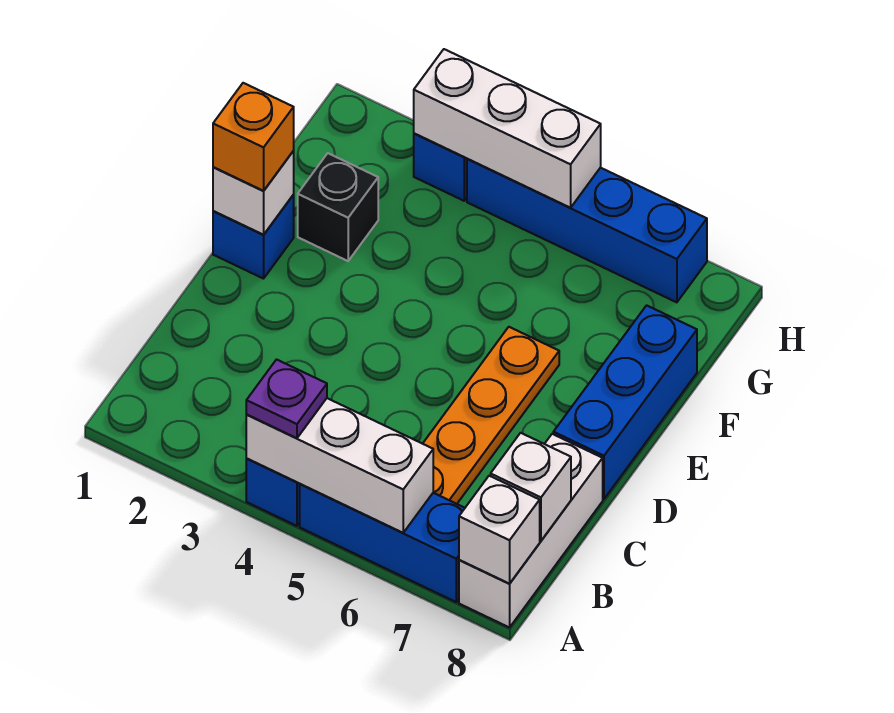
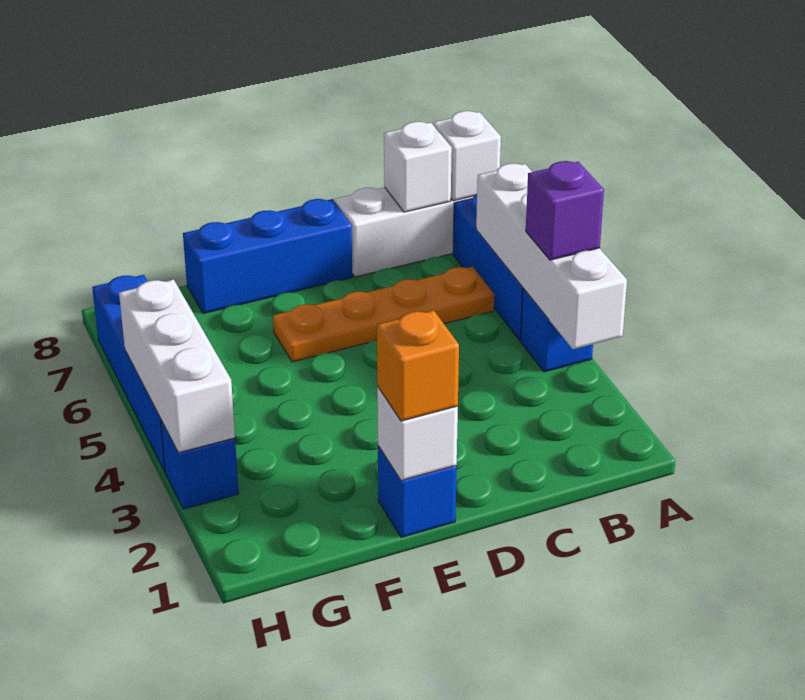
white 1x3 brick [246,398,433,533] -> white 1x4 brick [476,164,627,349]
purple 1x1 plate [246,360,327,438] -> purple 1x1 brick [526,161,604,260]
black 1x1 brick [298,153,378,261] -> none

